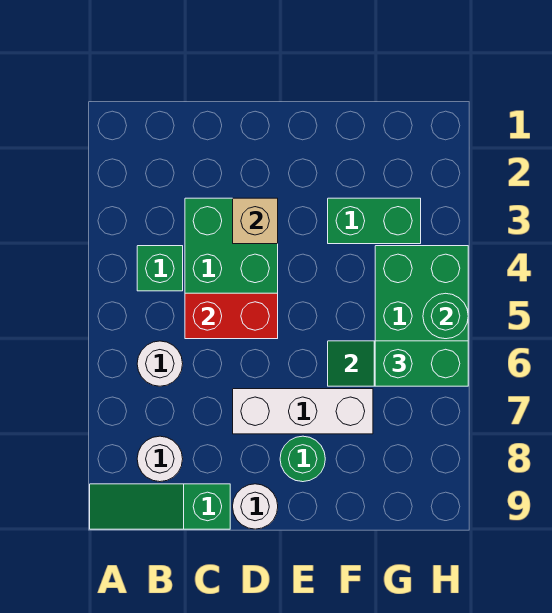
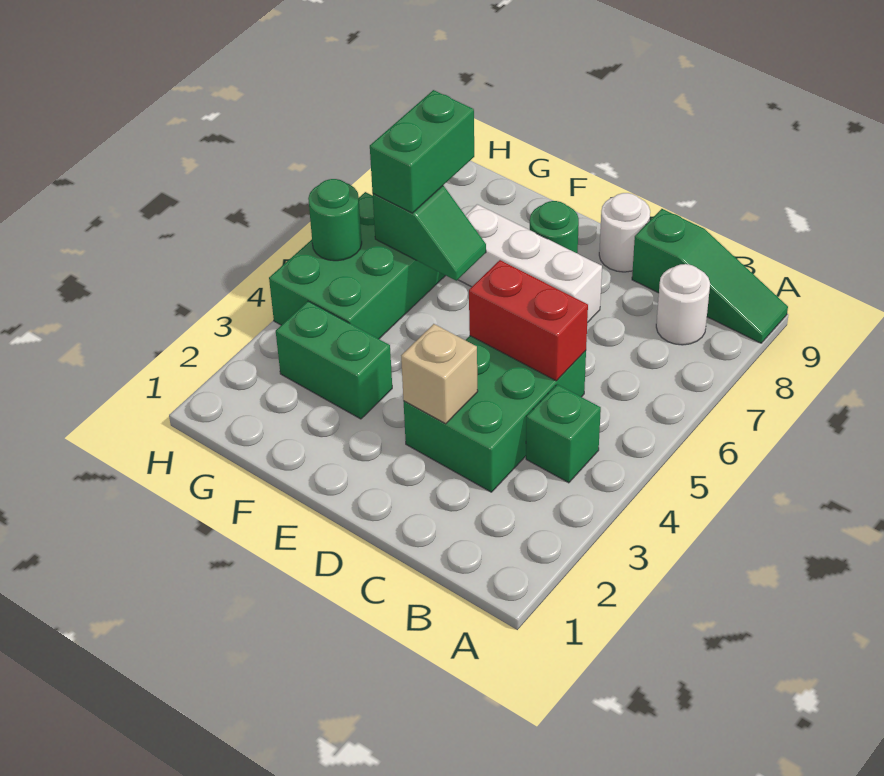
white 1x1 round brick [137,341,183,386] -> none
green 1x2 brick [375,341,468,386] -> green 1x2 brick turned to [370,90,474,213]

